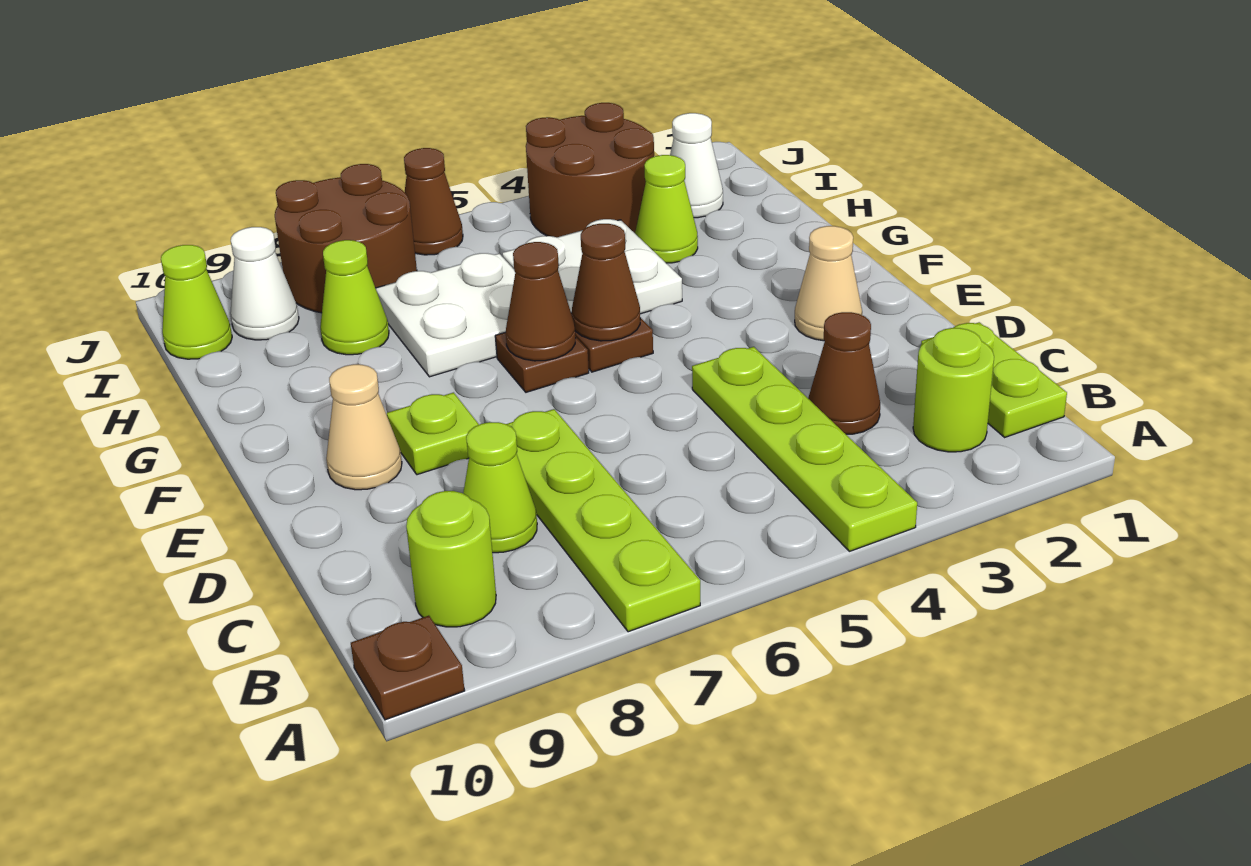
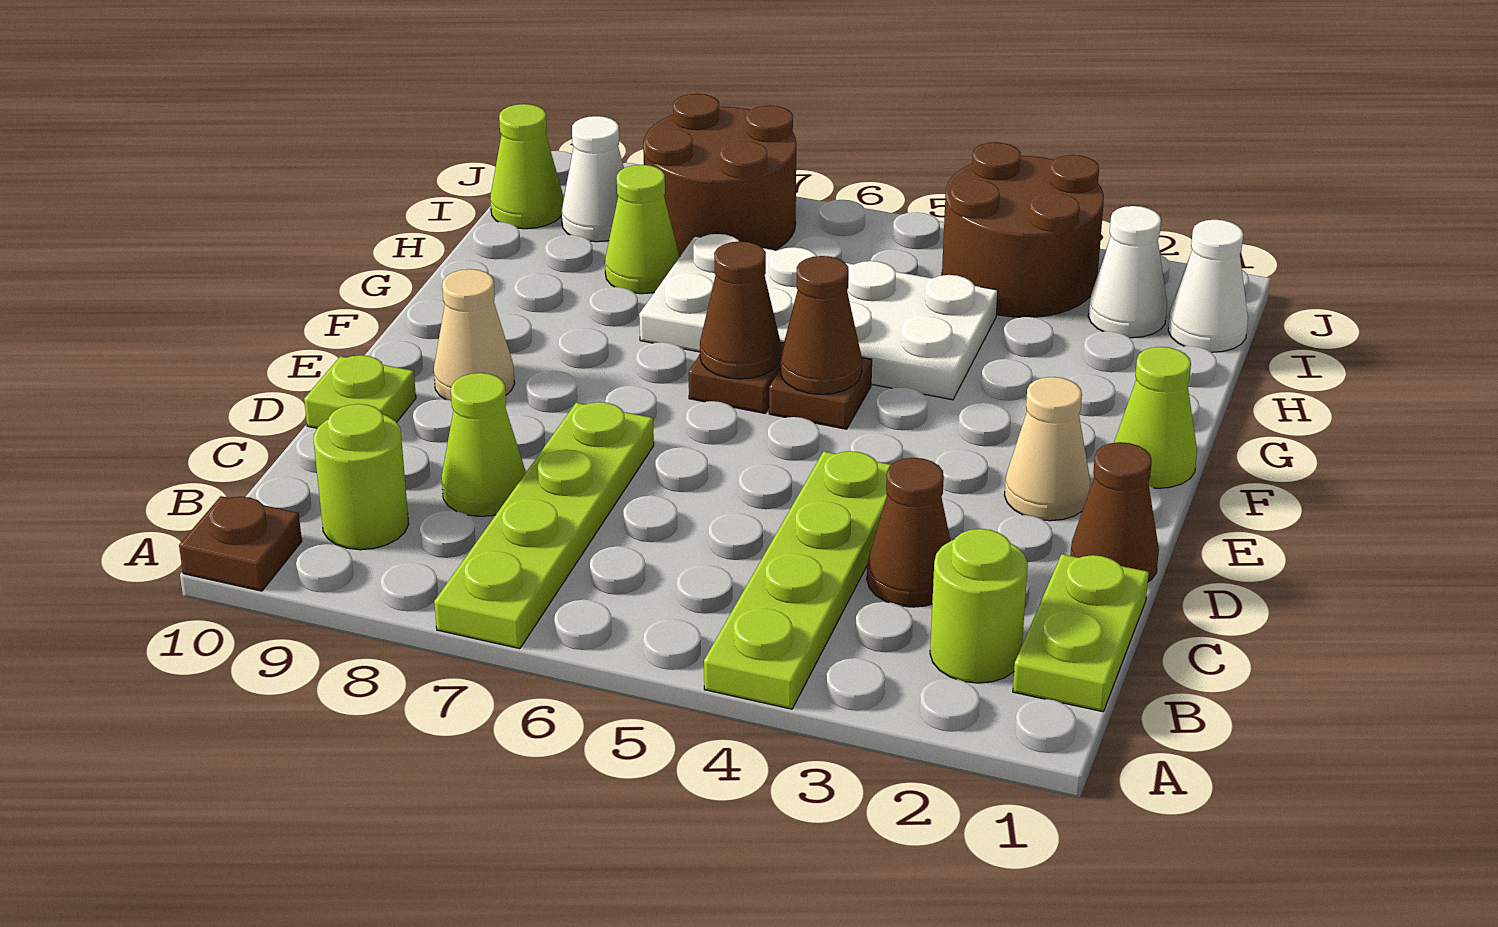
lime 1x1 plate [387,393,479,475] -> lime 1x1 plate moved to [304,355,416,428]
lime 1x1 cone [635,155,698,263] -> lime 1x1 cone moved to [1114,347,1197,488]
none -> white 1x1 cone [1168,220,1248,352]
brown 1x1 cone [404,148,463,255] -> brown 1x1 cone moved to [1070,442,1159,582]

